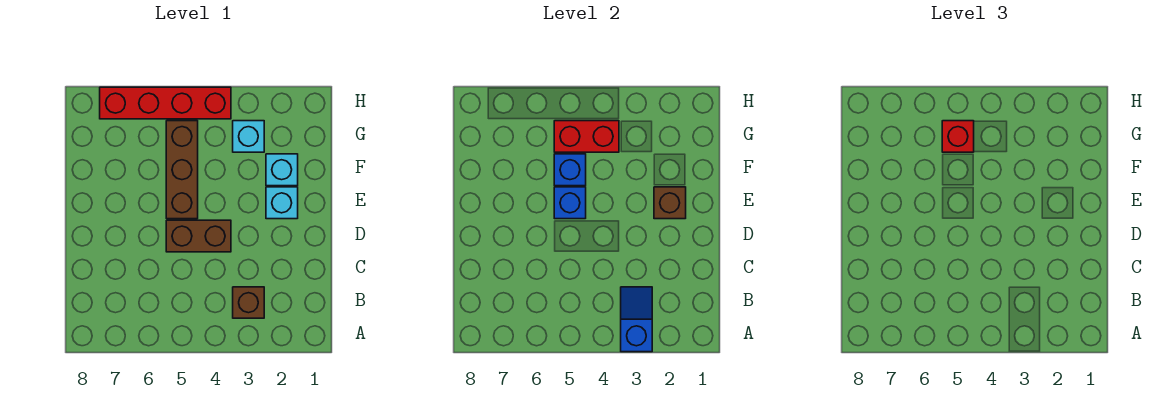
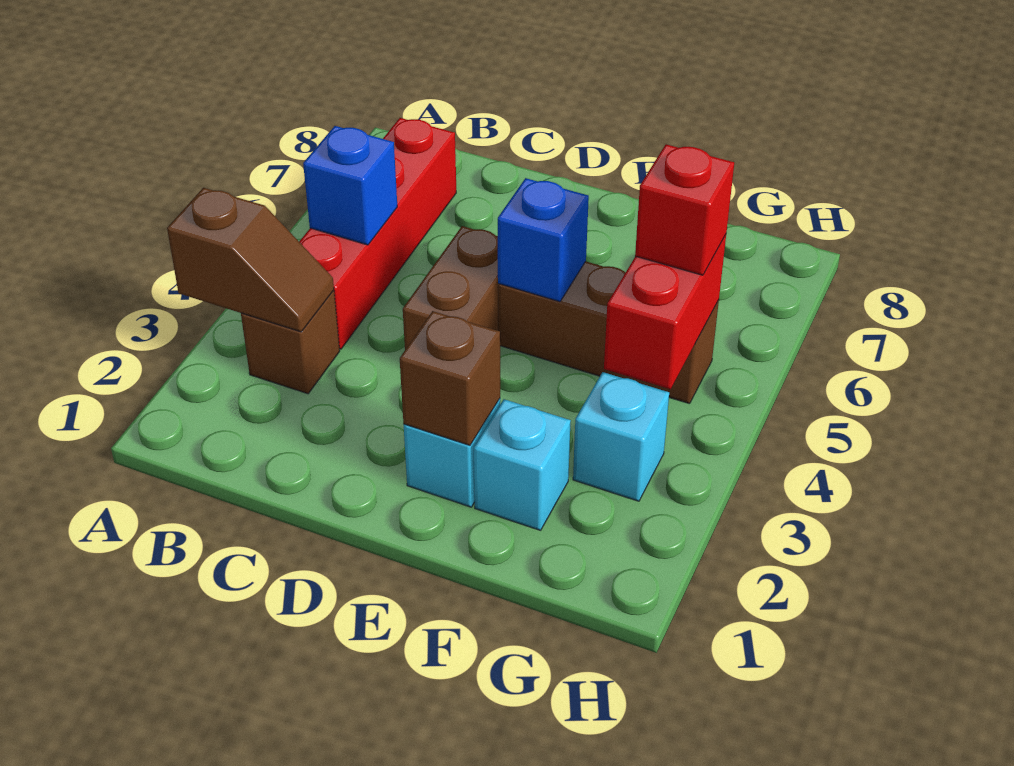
blue 1x2 slope [621,287,652,352] -> brown 1x2 slope [167,188,334,332]
blue 1x1 brick [554,154,586,186] -> blue 1x1 brick moved to [303,126,397,245]
red 1x4 brick [100,87,231,119] -> red 1x4 brick moved to [299,118,456,349]

